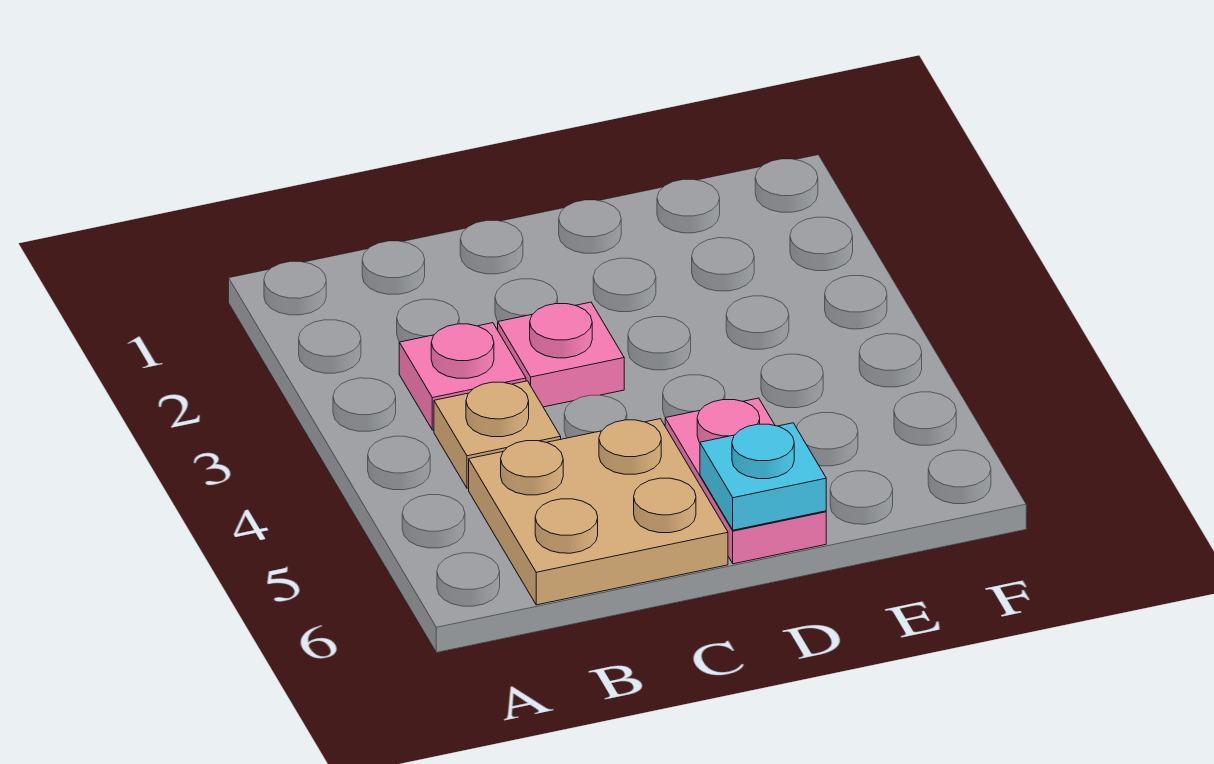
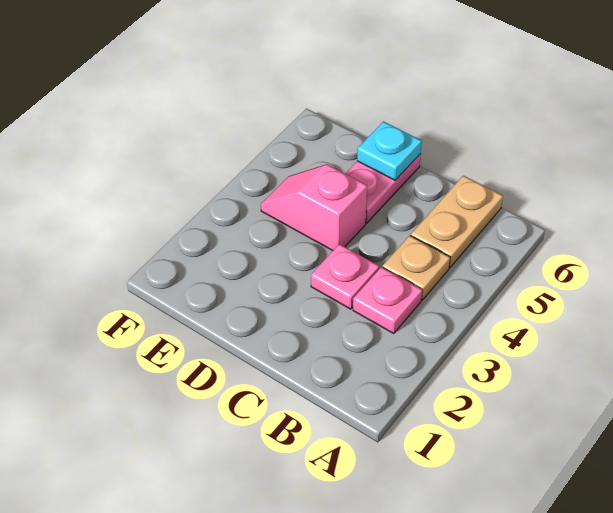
tan 2x2 plate [469,419,728,605] -> tan 1x2 plate [411,176,503,268]
none -> pink 1x2 slope [261,164,367,251]

